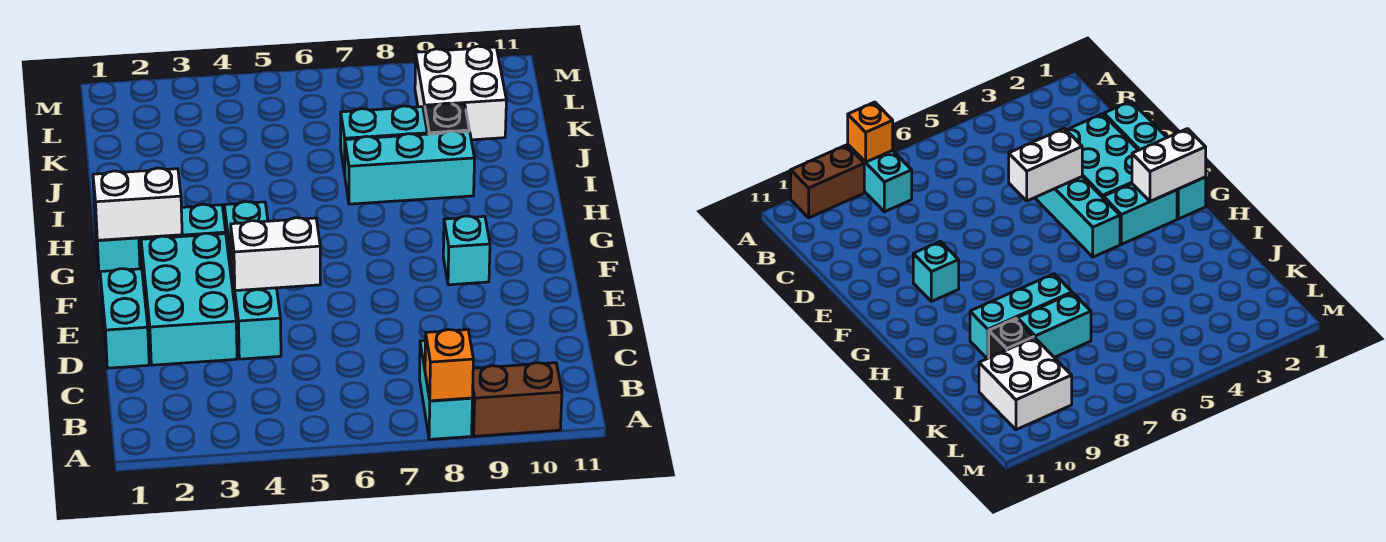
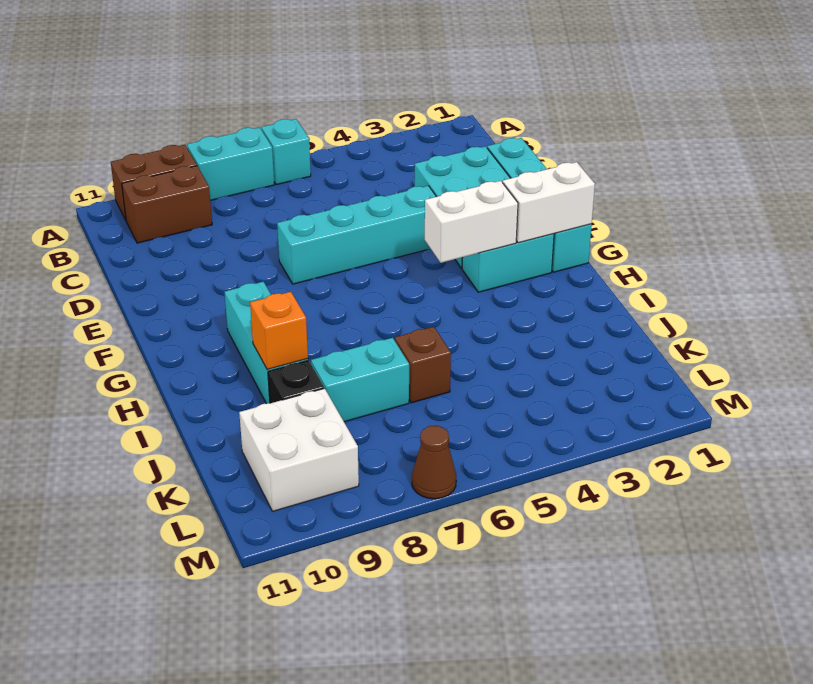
cyan 1x2 brick [420,341,472,439] -> cyan 1x2 brick turned to [187,127,274,200]
orange 1x1 brick [425,330,473,401] -> orange 1x1 brick moved to [250,292,308,369]
none -> brown 1x2 brick [122,166,212,243]
cyan 1x4 brick [224,201,281,359] -> cyan 1x4 brick turned to [277,186,436,284]
white 1x2 brick [231,218,320,291] -> white 1x2 brick moved to [425,181,518,263]
cyan 1x1 brick [443,216,490,285] -> cyan 1x1 brick moved to [262,119,311,185]
cyan 1x3 brick [345,131,475,204] -> cyan 1x3 brick turned to [225,282,308,404]
none -> brown 1x1 brick [395,327,451,403]
none -> brown 1x1 cone [412,426,456,499]

